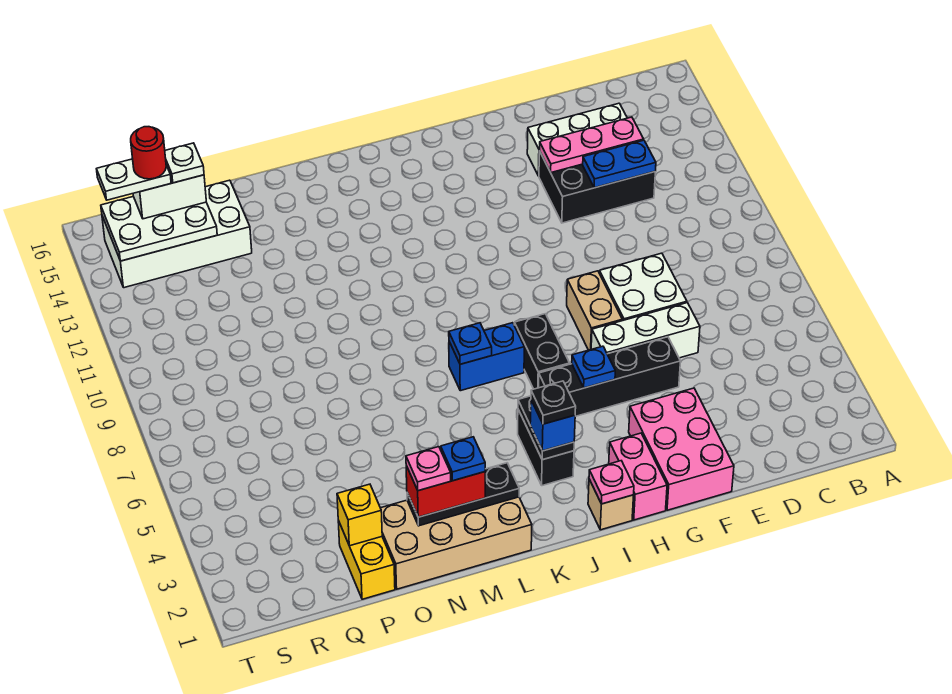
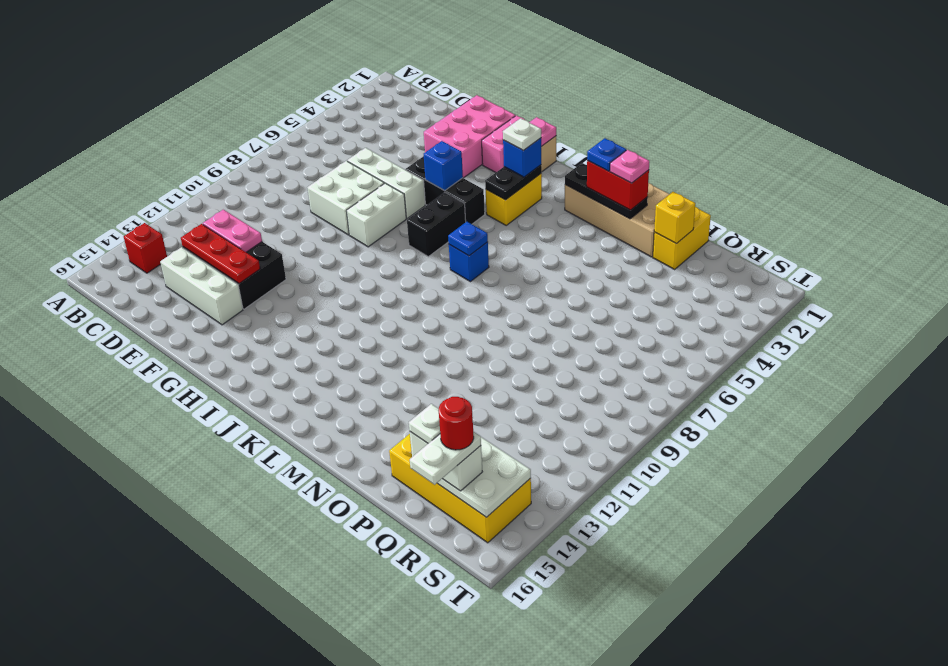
none -> red 1x1 brick [124,223,167,273]
blue 1x2 plate [583,140,656,188] -> pink 1x2 plate [203,210,262,252]
pink 1x3 plate [539,117,644,173] -> red 1x3 plate [181,224,260,283]
black 1x4 brick [539,337,681,416] -> black 1x3 brick [406,156,485,224]
tan 1x2 brick [567,271,622,350] -> white 1x2 brick [346,183,406,247]
blue 1x1 plate [572,346,615,388] -> blue 1x1 brick [424,141,463,191]
black 1x2 brick [518,410,574,486] -> yellow 1x2 brick [486,174,542,225]
black 1x1 plate [531,381,576,424] -> white 1x1 plate [503,118,541,151]
blue 1x2 brick [449,323,524,391] -> blue 1x1 brick [449,242,489,282]
white 2x4 brick [102,180,252,288] -> yellow 2x4 brick [389,434,531,543]
white 1x2 plate [97,159,171,200] -> white 1x2 plate turned to [410,431,481,485]

